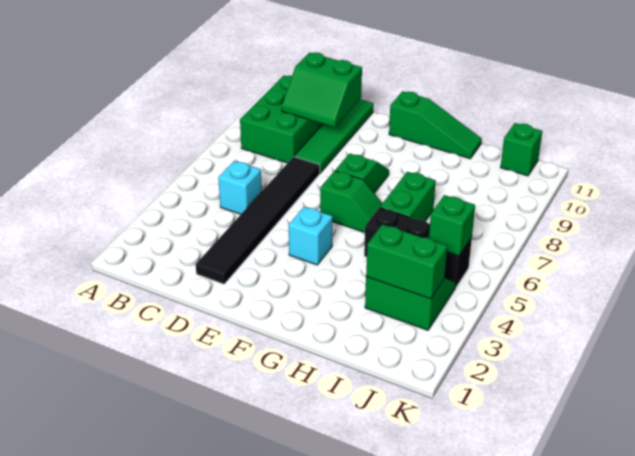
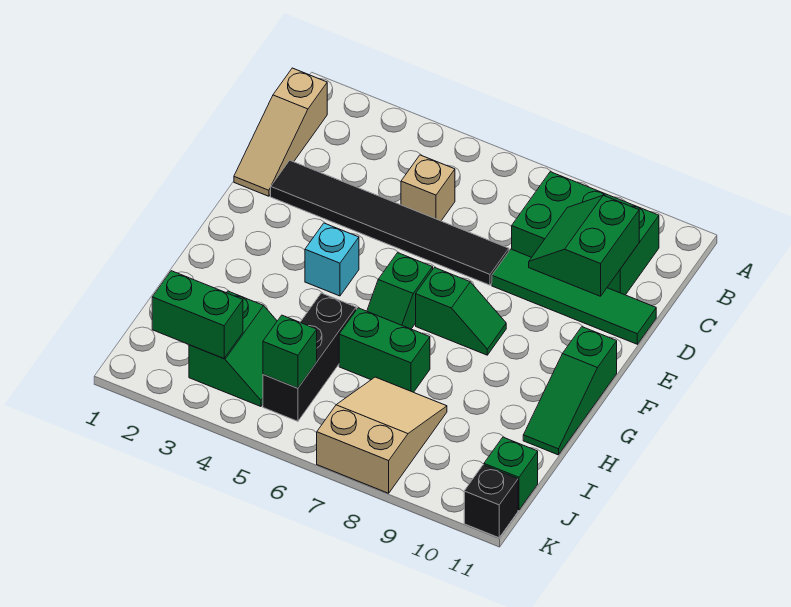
none -> tan 1x3 slope [234,68,327,196]
cyan 1x1 brick [218,161,262,214] -> tan 1x1 brick [401,155,455,221]
green 1x2 brick [366,224,447,299] -> green 1x2 brick turned to [152,271,243,359]
none -> tan 2x3 slope [317,377,447,493]
none -> black 1x1 brick [464,465,518,538]

